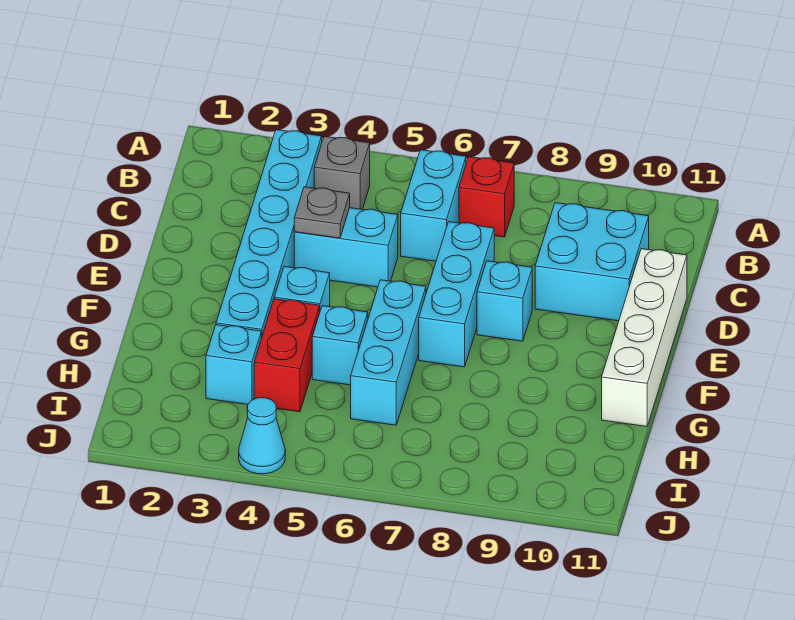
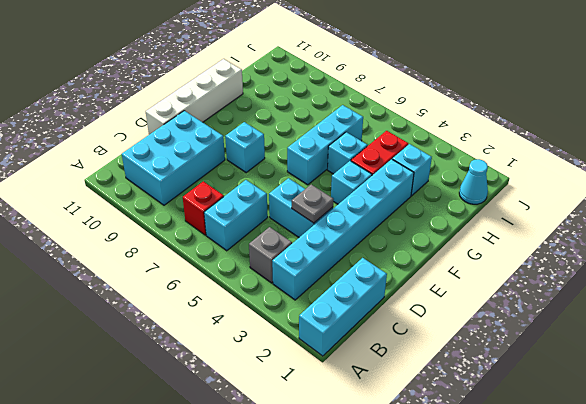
cyan 2x2 brick [535,203,649,321] -> cyan 2x3 brick [122,111,225,205]
cyan 1x3 brick [419,222,494,367] -> cyan 1x3 brick moved to [299,258,387,356]
cyan 1x1 cone [239,398,285,474] -> cyan 1x1 cone moved to [459,159,488,204]

